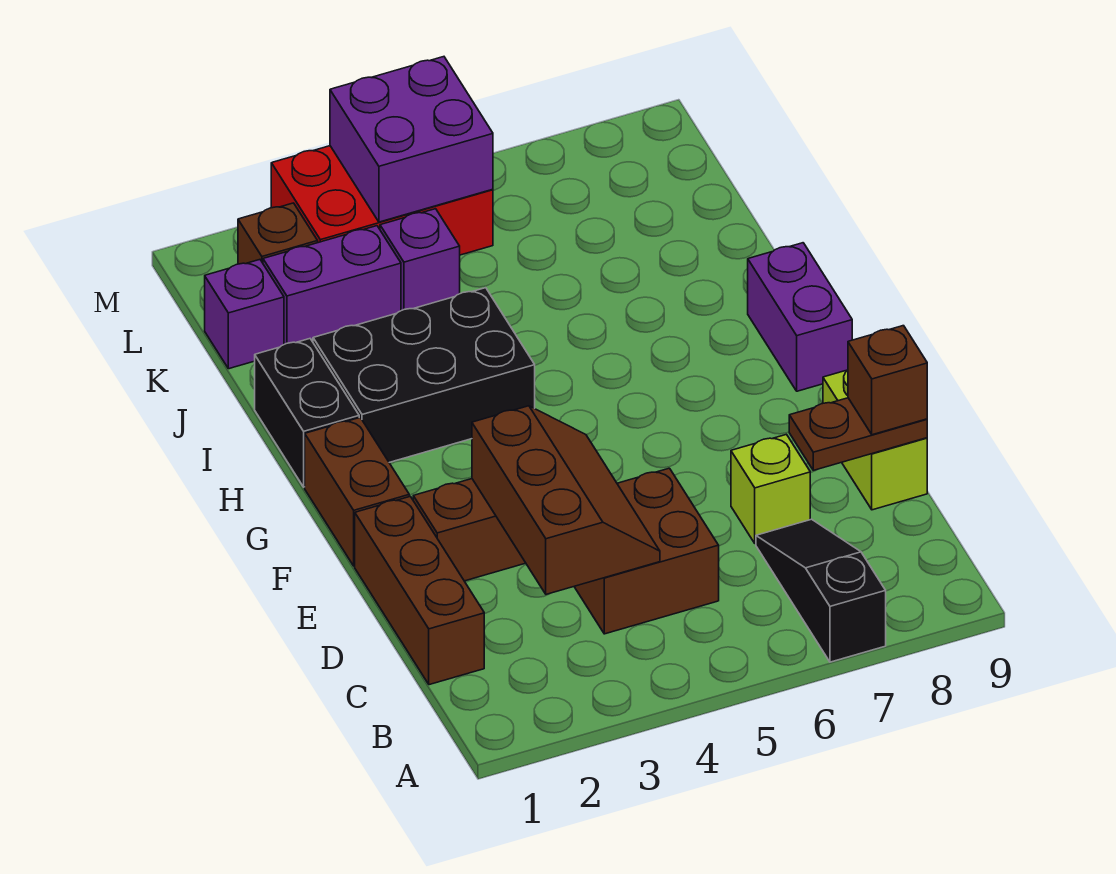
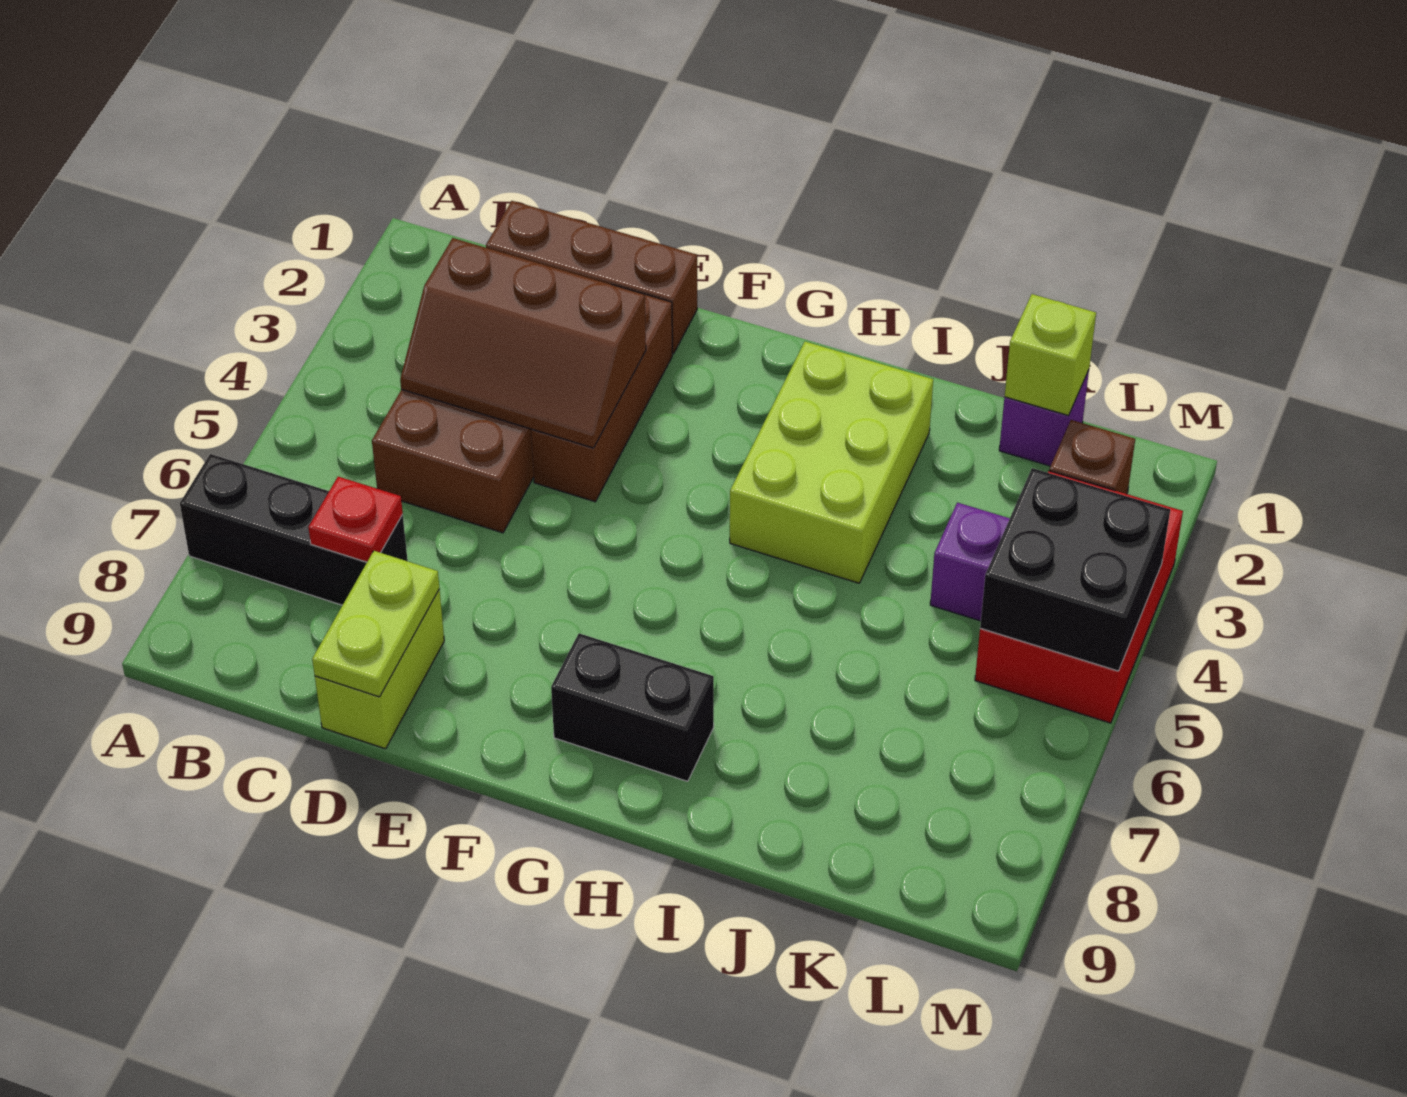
black 1x3 slope [756,519,886,662] -> black 1x3 brick [180,454,408,605]
none -> red 1x1 plate [308,477,403,562]
lime 1x1 brick [731,434,810,544] -> lime 1x1 brick moved to [1005,294,1096,416]
brown 1x2 plate [789,398,927,470] -> lime 1x2 plate [312,551,439,697]
lime 1x2 brick [823,370,927,510] -> lime 1x2 brick turned to [315,589,444,749]
brown 1x1 brick [848,326,927,435] -> none
brown 1x2 brick [305,418,409,566] -> none
purple 1x2 brick [748,243,852,391] -> none
black 1x2 brick [255,339,359,487] -> black 1x2 brick moved to [551,633,714,781]
black 2x3 brick [313,288,535,462] -> lime 2x3 brick [730,342,933,583]
purple 1x2 brick [263,226,401,344] -> none
purple 2x2 brick [330,57,493,222] -> black 2x2 brick [980,468,1170,671]

